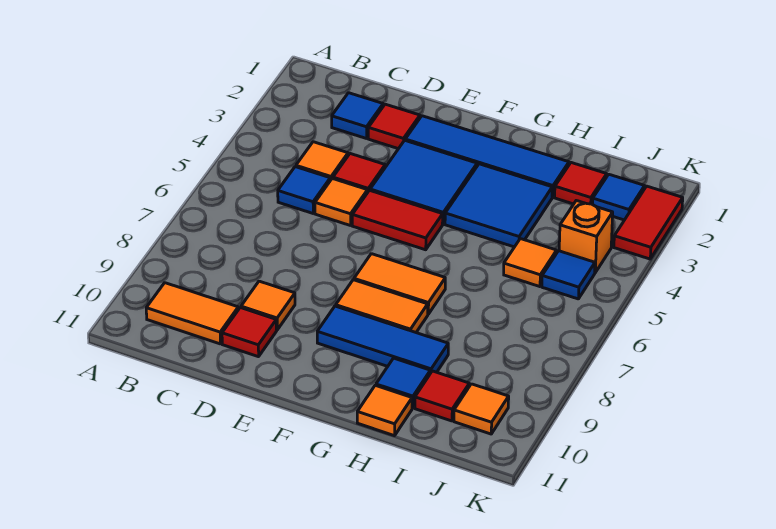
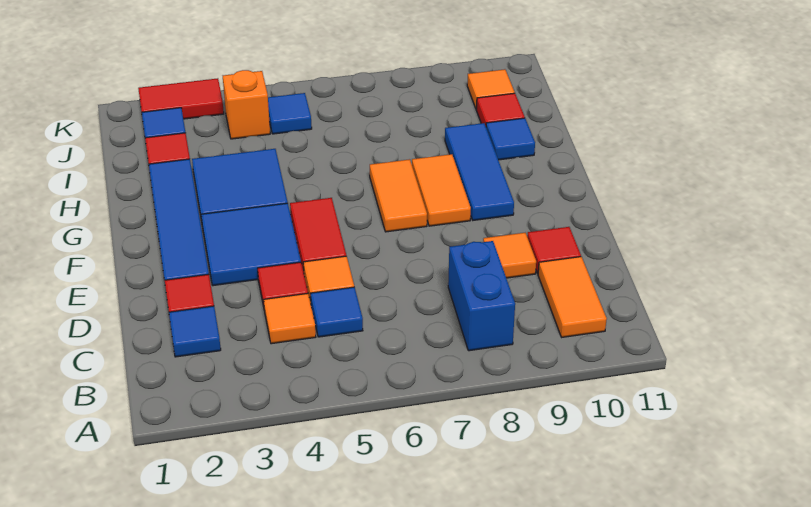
none -> blue 1x2 brick [448,241,515,351]
orange 1x1 tile [357,385,412,436] -> none
orange 1x1 tile [504,239,557,287] -> none

